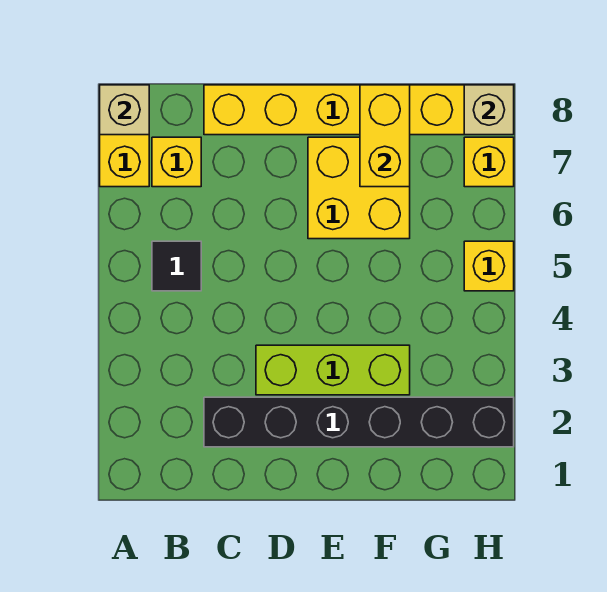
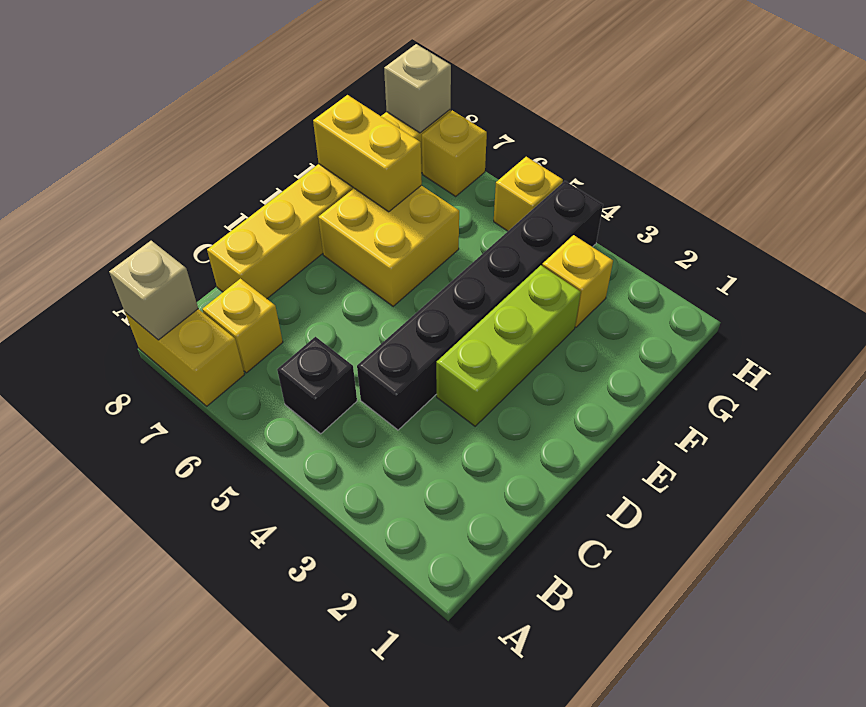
black 1x1 tile [152,241,201,291] -> black 1x1 brick [277,337,357,434]
black 1x6 brick [204,397,514,447] -> black 1x6 brick moved to [357,181,603,430]
none -> yellow 1x1 brick [542,235,613,327]

